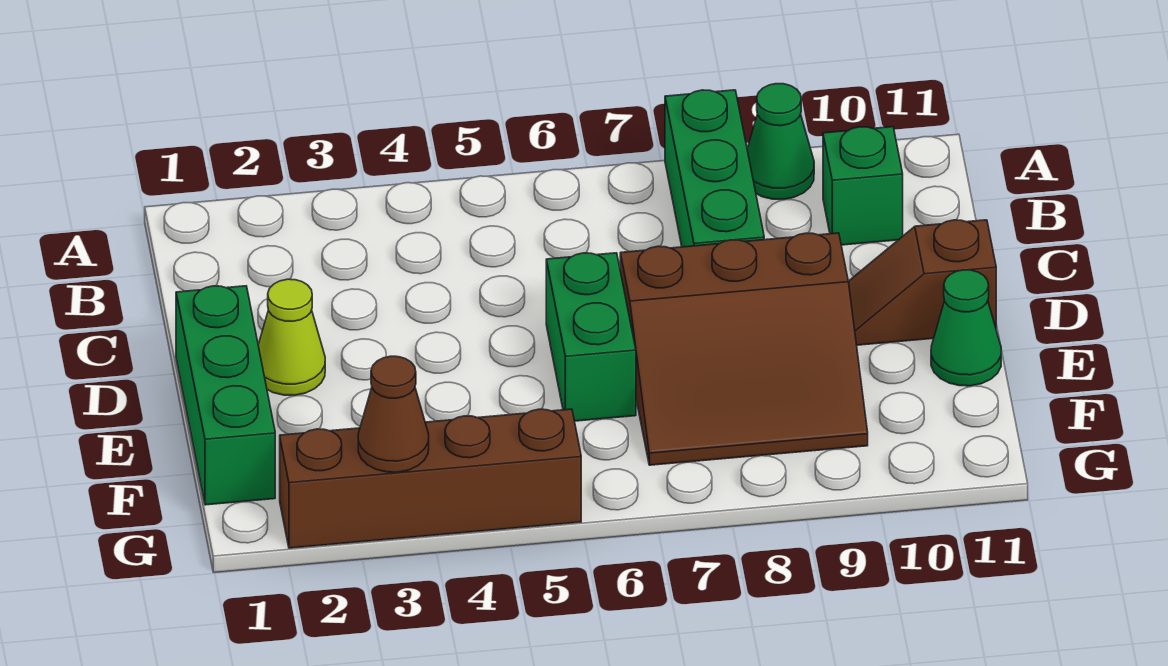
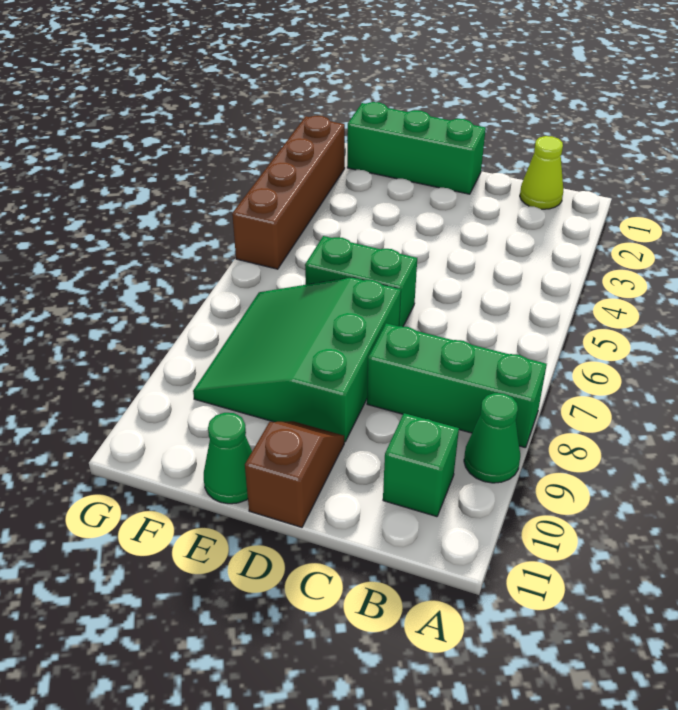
lime 1x1 cone [258,279,325,395] -> lime 1x1 cone moved to [520,136,563,209]
brown 3x3 slope [620,233,868,465] -> green 3x3 slope [193,277,401,442]
brown 1x1 cone [358,356,429,472] -> none

